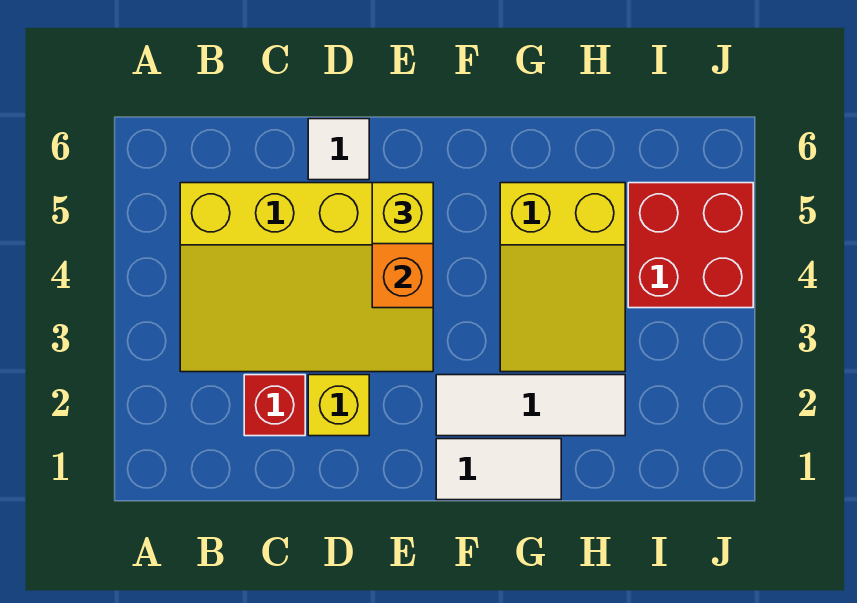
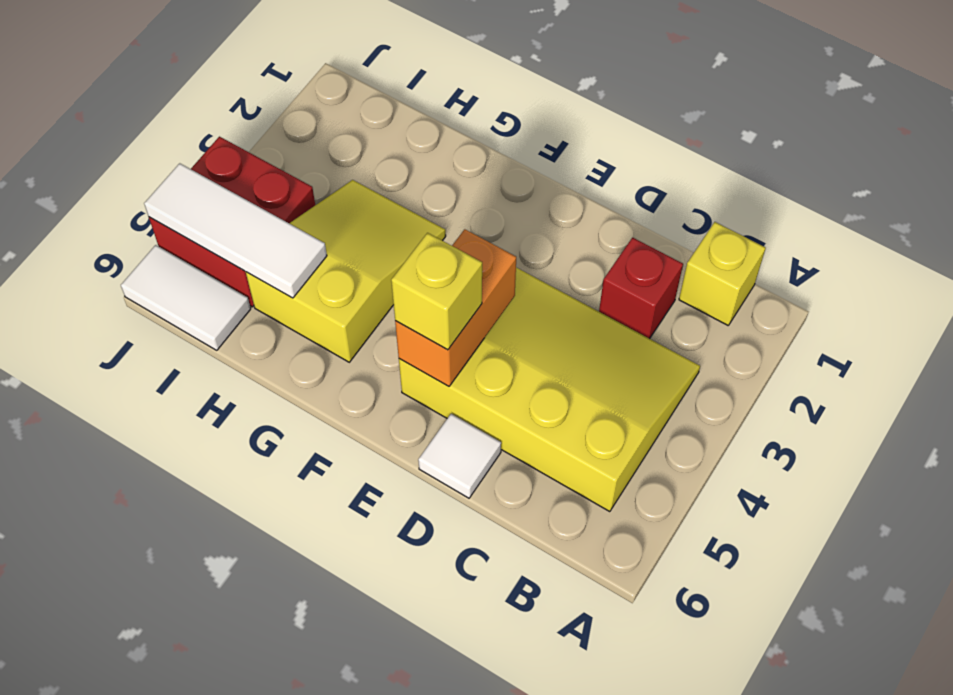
yellow 1x1 brick [308,375,369,436] -> yellow 1x1 brick moved to [679,222,766,325]
white 1x2 tile [436,439,561,500] -> white 1x2 tile moved to [121,245,251,350]
white 1x3 tile [436,375,625,436] -> white 1x3 tile moved to [144,163,327,298]

